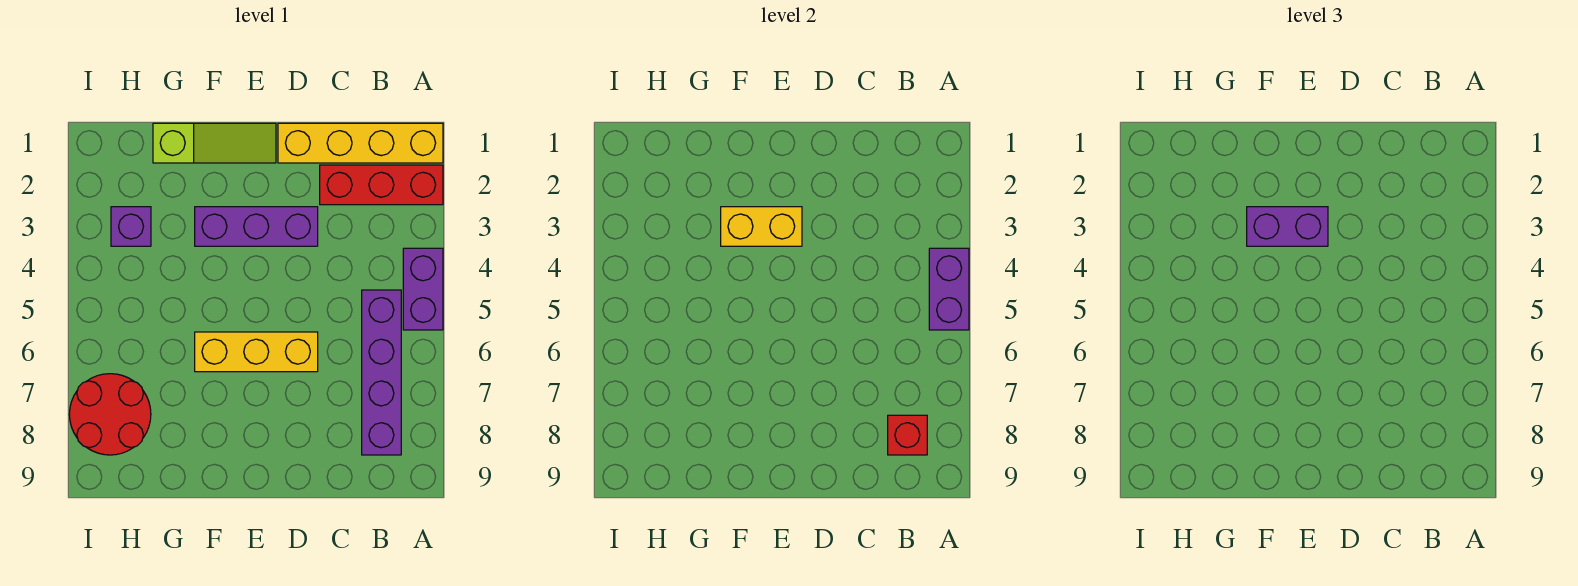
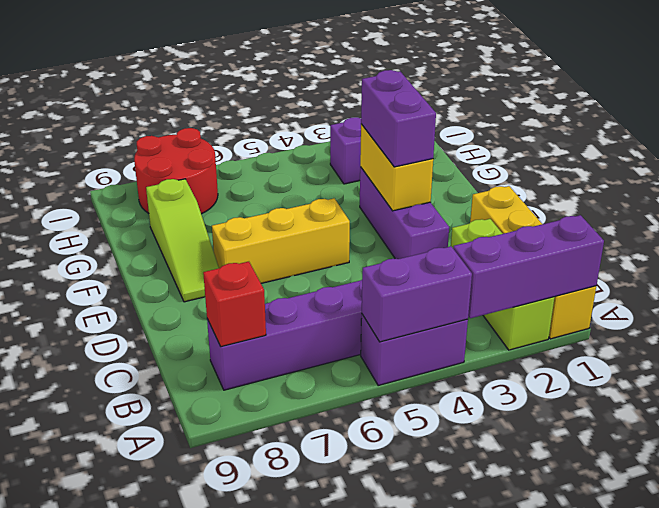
none -> purple 1x3 brick [453,215,604,318]
red 1x3 brick [320,165,443,205] -> lime 1x3 brick [451,219,554,350]
yellow 1x3 brick [195,332,318,372] -> yellow 1x3 brick turned to [212,198,350,283]
lime 1x3 slope [153,123,276,163] -> lime 1x3 slope moved to [146,179,219,302]

